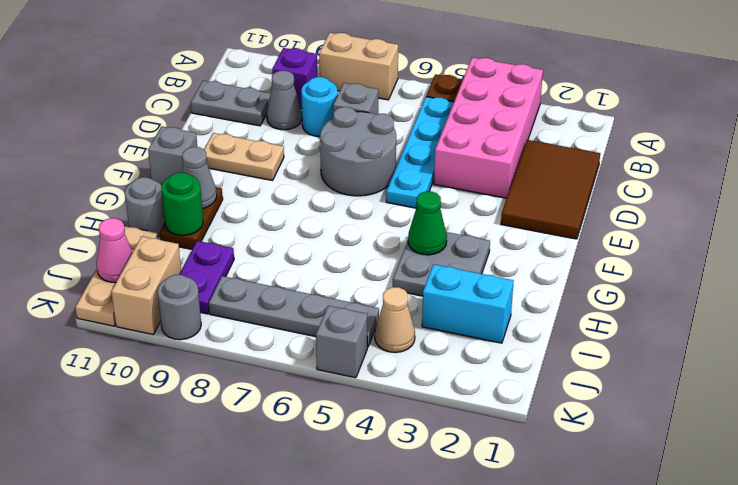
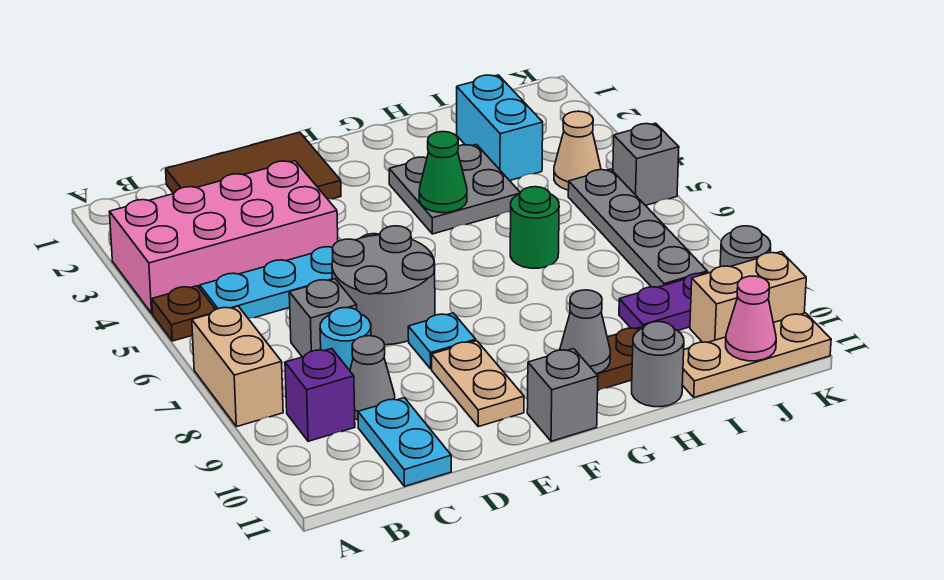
grey 1x2 plate [191,81,271,126] -> cyan 1x2 plate [358,398,451,486]
none -> cyan 1x1 plate [408,313,476,369]
green 1x1 round brick [161,173,203,236] -> green 1x1 round brick moved to [510,187,559,268]

